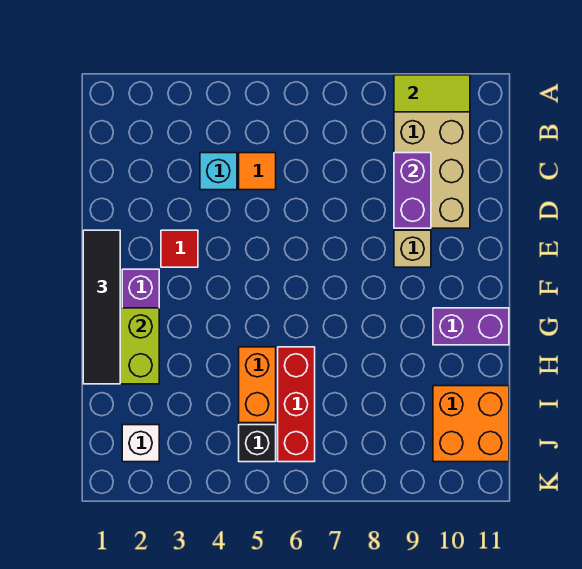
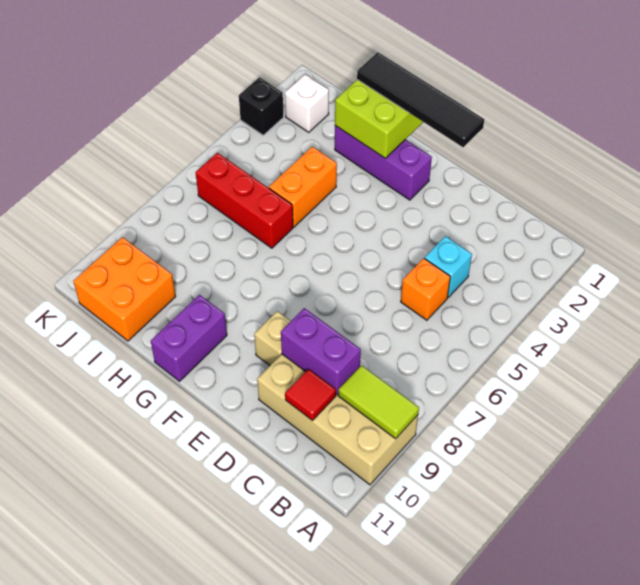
lime 1x2 tile [394,75,470,112] -> lime 1x2 tile turned to [338,365,419,439]
orange 1x1 tile [239,153,276,190] -> orange 1x1 brick [401,258,450,320]
red 1x1 tile [161,230,198,267] -> red 1x1 tile moved to [285,369,336,420]
orange 1x2 brick [239,347,276,423] -> orange 1x2 brick turned to [269,147,337,227]
black 1x1 brick [239,425,276,462] -> black 1x1 brick moved to [239,77,283,135]

